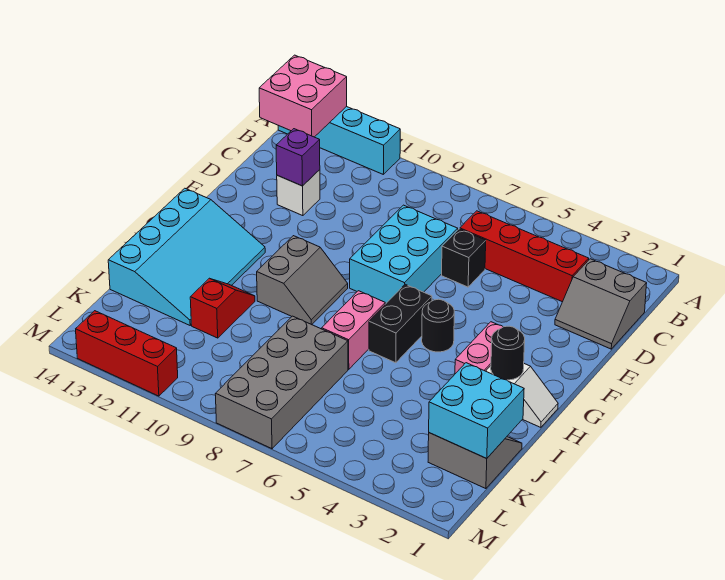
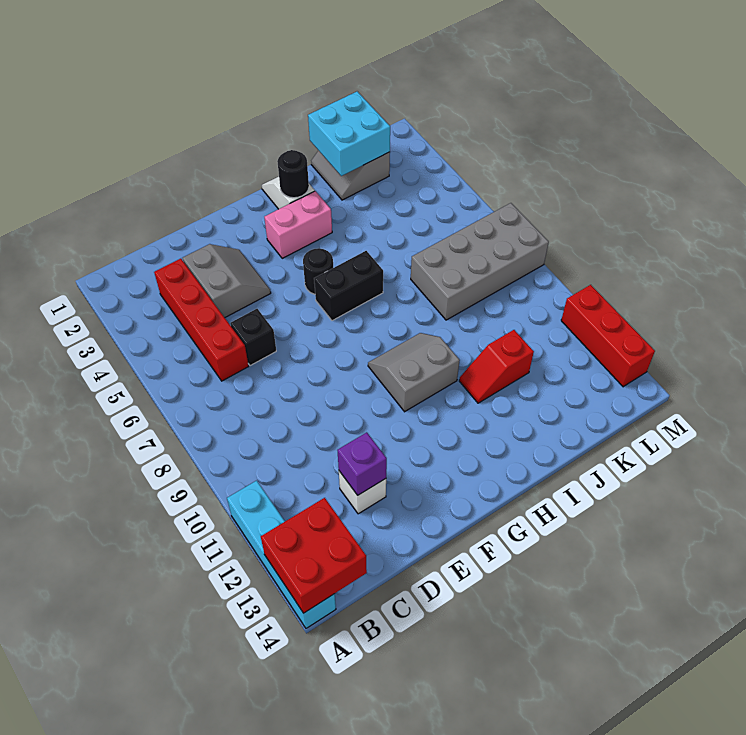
pink 2x2 brick [259,55,347,137] -> red 2x2 brick [261,498,367,613]
grey 2x2 slope [555,259,647,349] -> grey 2x2 slope moved to [183,244,271,318]
cyan 2x3 brick [350,205,458,304] -> none
cyan 3x4 slope [108,188,265,325] -> none
pink 1x2 brick [322,291,385,369] -> none

